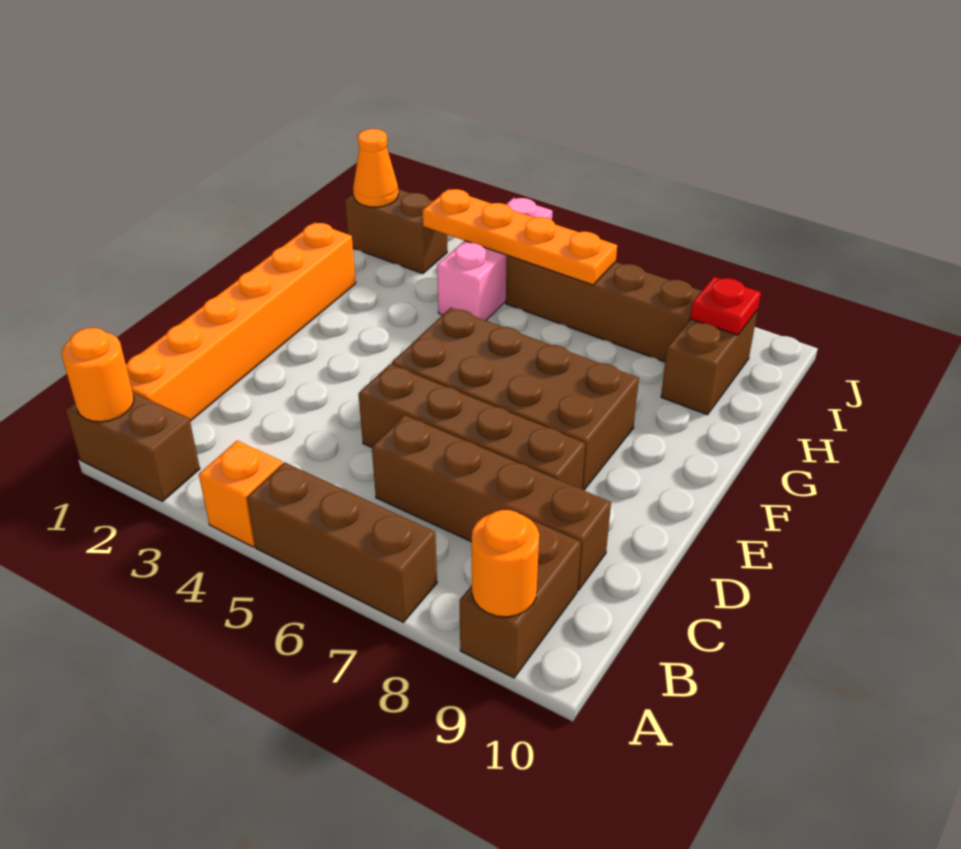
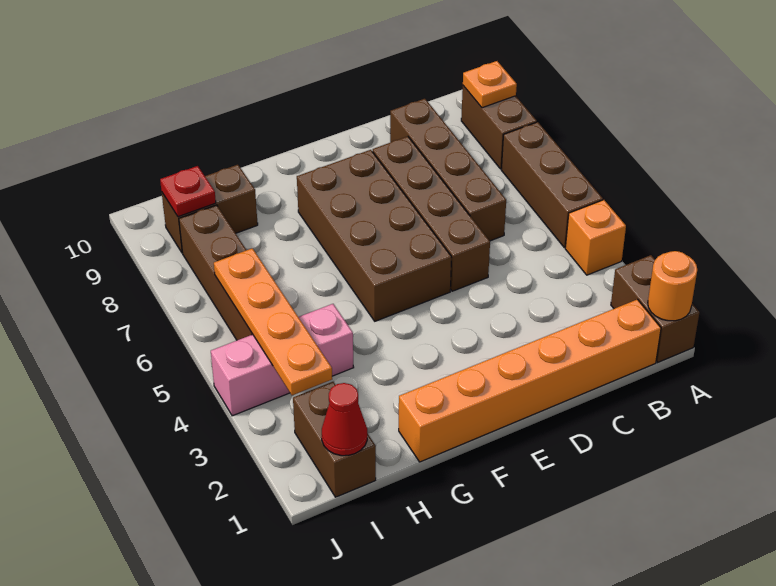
brown 1x2 brick [459,520,581,678] -> brown 1x2 brick turned to [461,86,537,169]
orange 1x1 round brick [472,510,539,617] -> orange 1x1 plate [463,61,517,108]
orange 1x1 cone [353,129,398,207] -> red 1x1 cone [322,383,367,456]

